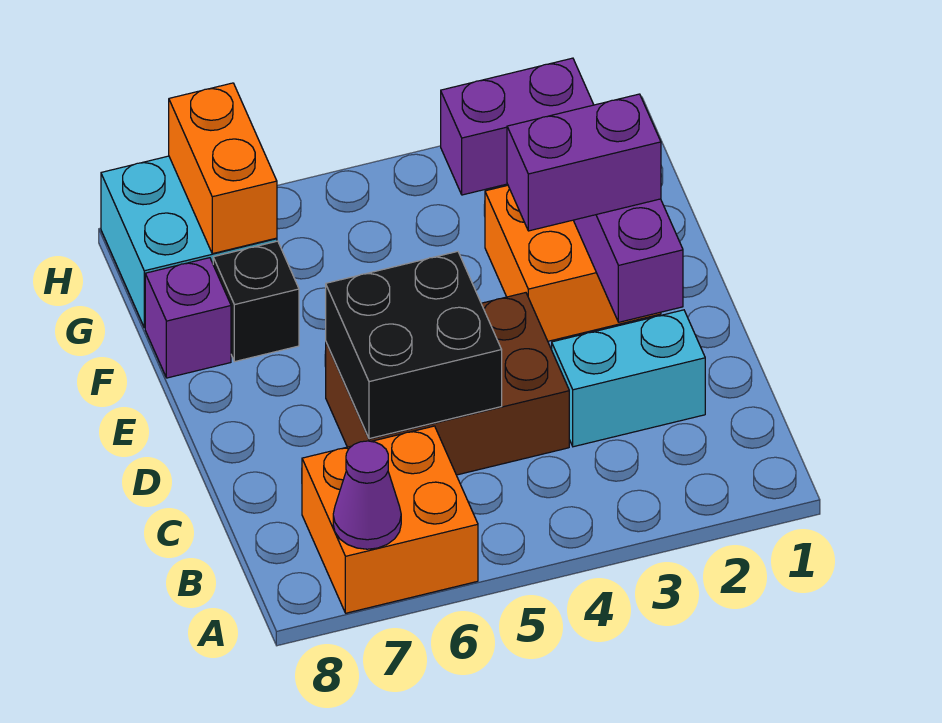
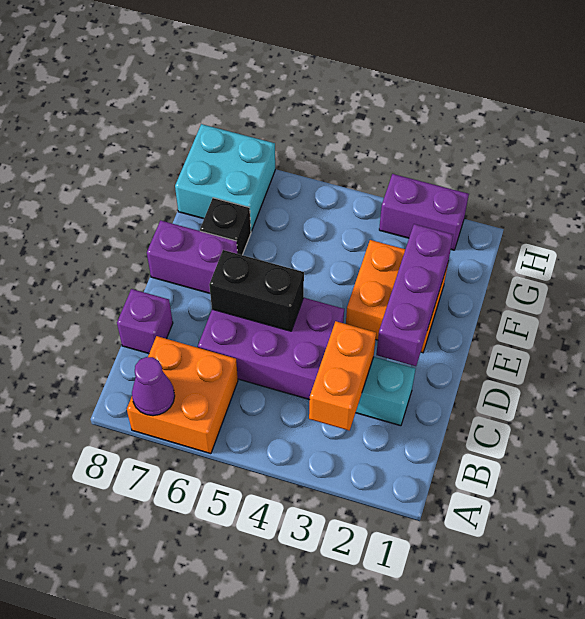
brown 2x3 brick [326,293,569,475] -> purple 2x3 brick [198,298,344,400]
black 2x2 brick [326,251,502,439] -> black 1x2 brick [209,250,304,331]
purple 1x2 brick [507,94,661,231] -> purple 1x2 brick moved to [147,220,237,293]
purple 1x1 brick [145,258,231,378] -> purple 1x1 brick moved to [117,289,173,354]
orange 1x2 brick [169,83,277,254] -> orange 1x2 brick moved to [309,321,376,431]

